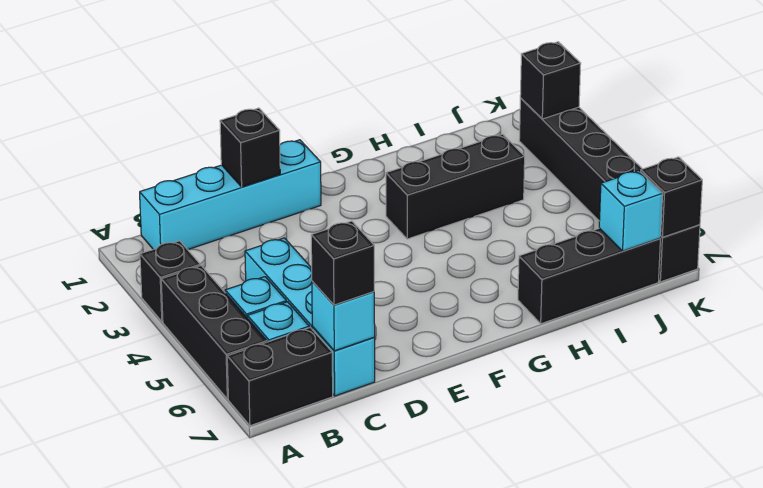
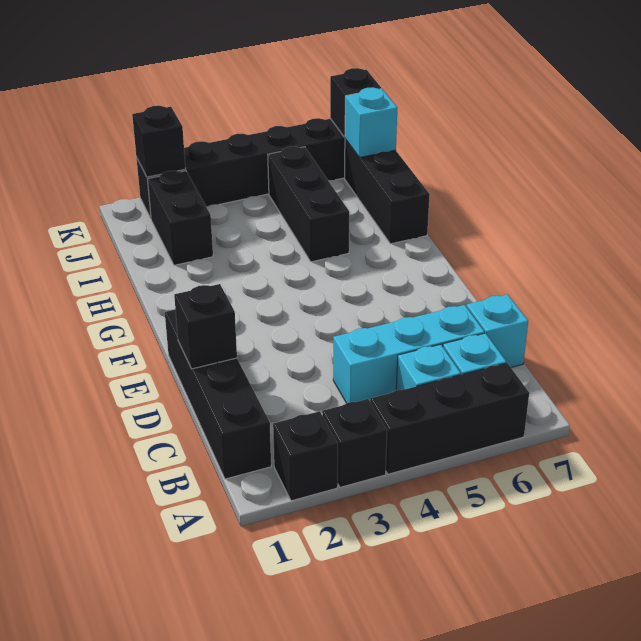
black 1x2 brick [227,328,333,426] -> black 1x2 brick moved to [147,171,213,265]
cyan 1x4 brick [140,140,321,250] -> black 1x4 brick [165,310,271,479]
cyan 1x1 brick [312,281,375,351] -> none
black 1x1 brick [311,221,374,305] -> black 1x1 brick moved to [273,411,338,501]
black 1x3 brick [386,134,525,239] -> black 1x3 brick moved to [268,146,349,262]

